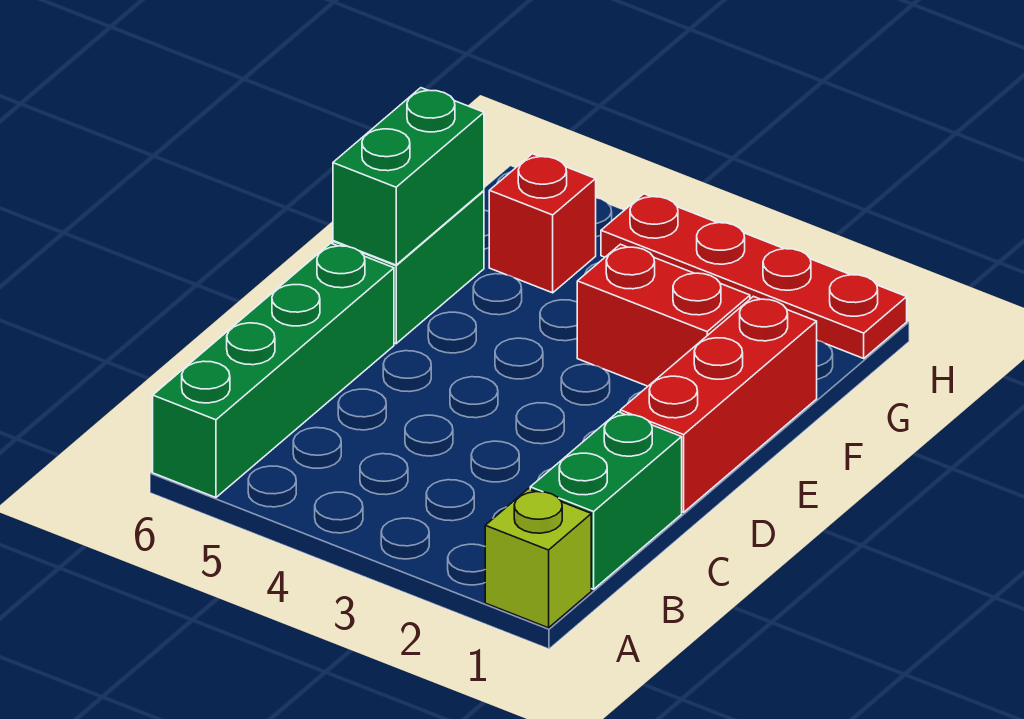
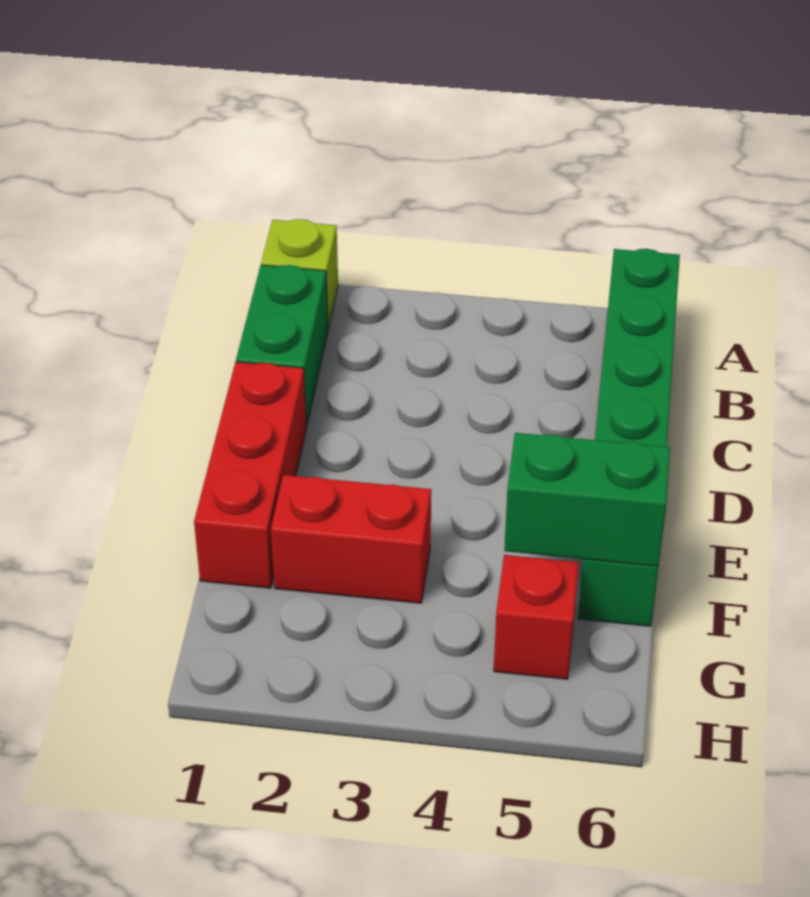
green 1x2 brick [333,88,484,265] -> green 1x2 brick turned to [504,433,670,566]
red 1x4 plate [601,194,907,358] -> none

